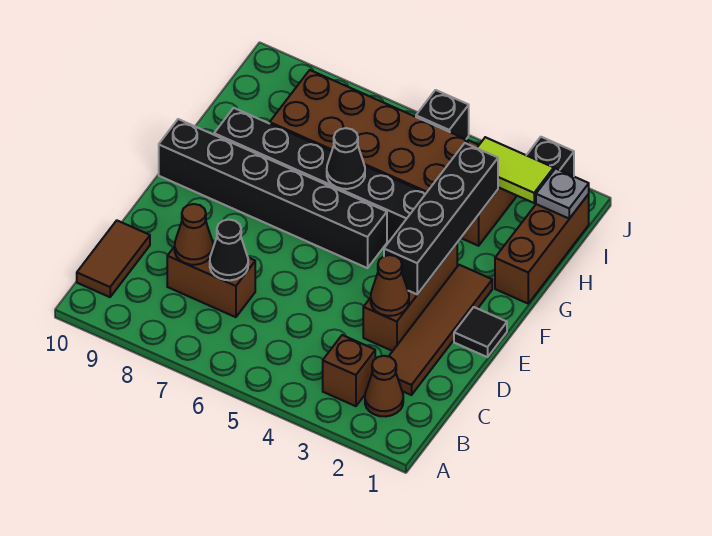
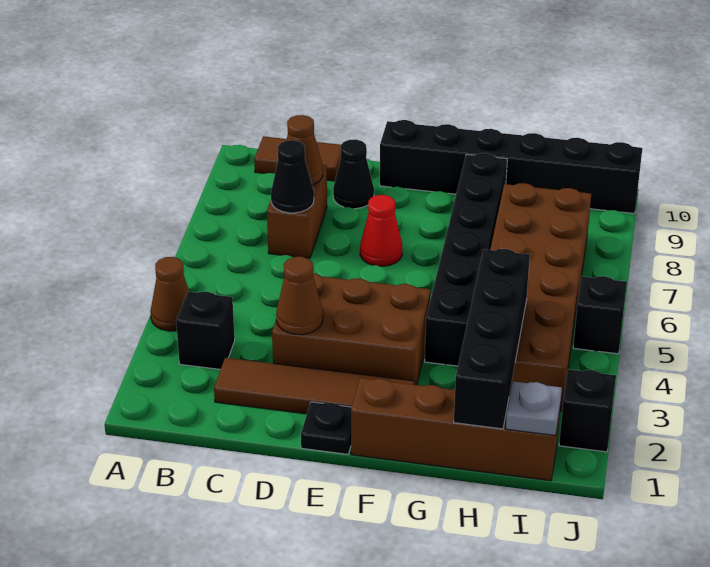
brown 1x1 cone [365,356,403,416] -> brown 1x1 cone moved to [150,257,189,331]
brown 1x1 brick [323,335,375,406] -> black 1x1 brick [176,292,235,369]
brown 1x3 brick [363,244,457,351] -> brown 2x3 brick [272,273,431,385]
black 1x1 tile [454,307,507,357] -> black 1x1 plate [301,402,352,454]
black 1x4 brick [384,143,498,294] -> black 1x4 brick turned to [454,249,530,429]
none -> red 1x1 cone [360,194,402,266]
black 1x6 brick [159,119,387,268] -> black 1x6 brick turned to [380,120,642,214]
brown 1x3 brick [495,194,589,303] -> brown 1x4 brick [351,378,560,481]
black 1x1 cone [327,128,365,189] -> black 1x1 cone moved to [333,139,374,209]
lime 1x2 tile [477,137,554,203] -> none

